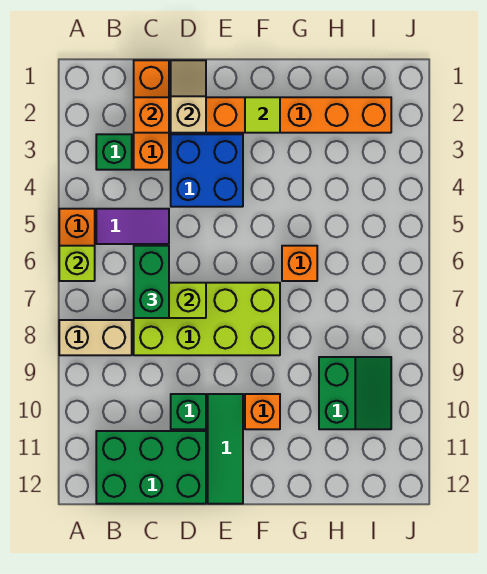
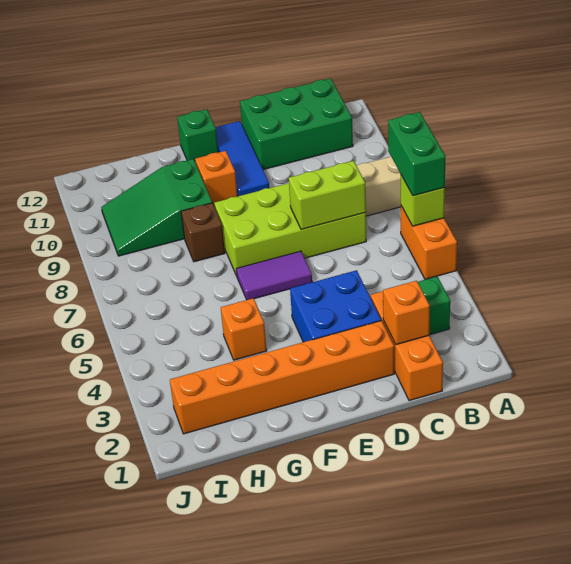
purple 1x2 tile [96,209,169,244] -> purple 1x2 tile moved to [236,251,312,300]
green 1x2 brick [134,246,169,318] -> green 1x2 brick moved to [388,112,446,196]
tan 1x2 slope [171,60,206,133] -> none
green 1x1 brick [171,394,206,429] -> green 1x1 brick moved to [177,109,218,163]
green 1x3 tile [208,394,243,504] -> blue 1x3 tile [215,121,269,196]
lime 1x1 tile [245,97,280,133] -> none
orange 1x1 brick [282,246,317,281] -> orange 1x1 brick moved to [221,298,267,360]
none -> brown 1x1 brick [181,203,225,262]
green 2x2 slope [319,357,391,429] -> green 2x3 slope [101,159,212,256]

